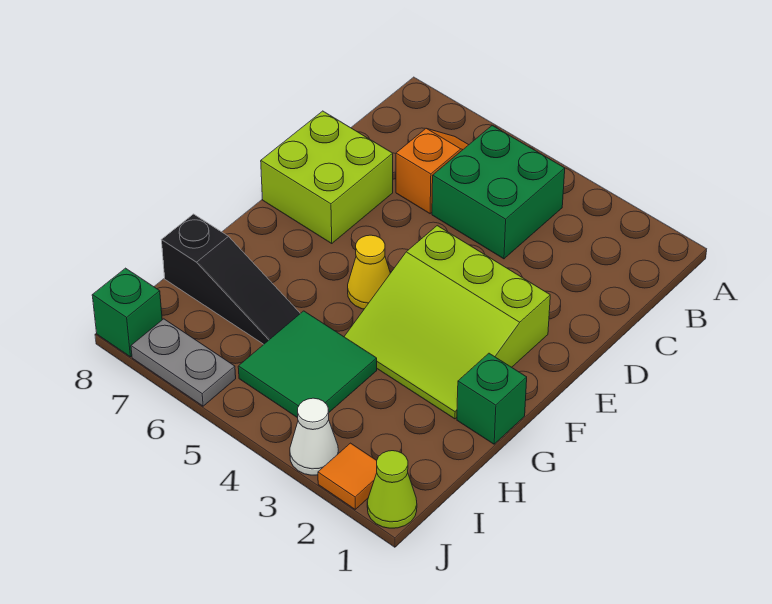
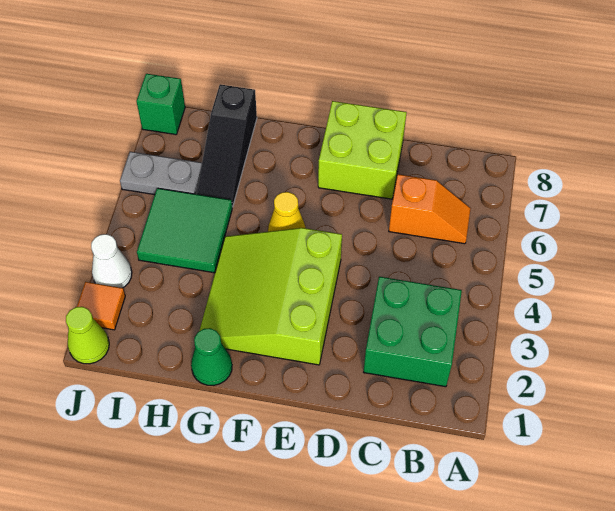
green 2x2 brick [432,126,565,259] -> green 2x2 brick moved to [364,277,462,387]
green 1x1 brick [457,353,527,444] -> green 1x1 cone [191,328,232,385]
grey 1x2 plate [131,319,236,406] -> grey 1x2 plate turned to [120,152,202,195]

